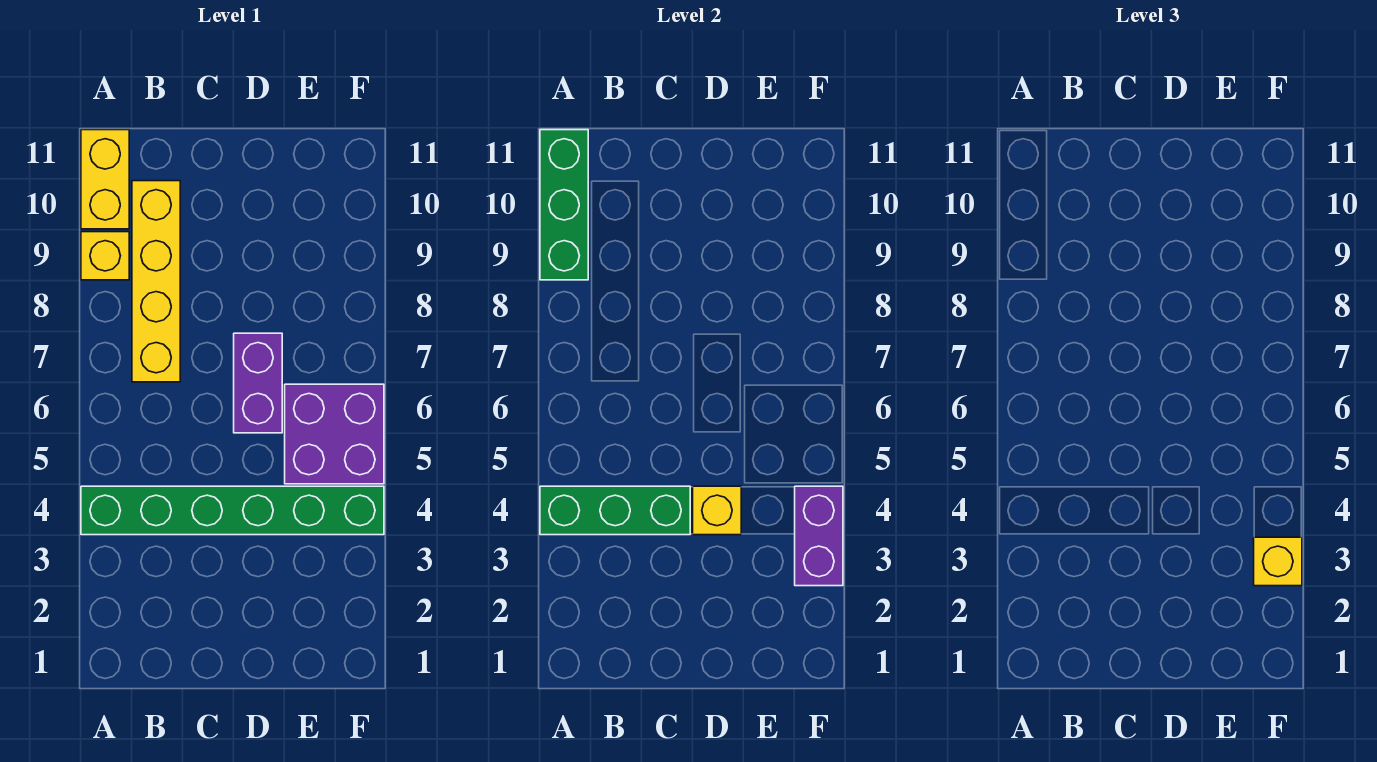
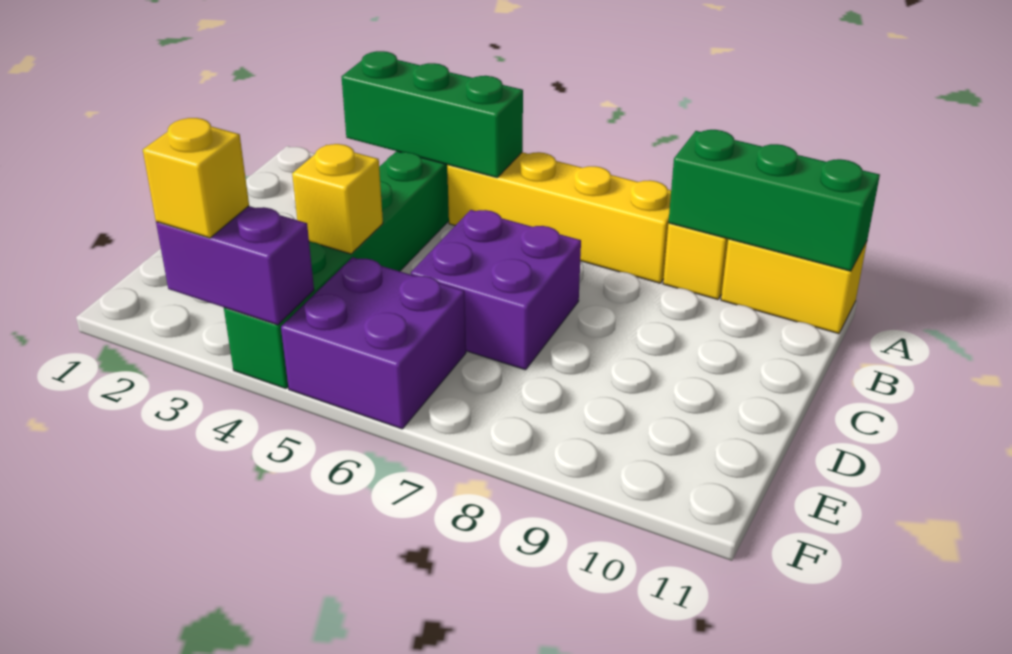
green 1x3 brick [540,486,690,535] -> green 1x3 brick turned to [341,51,523,178]
yellow 1x4 brick [132,181,180,382] -> yellow 1x4 brick moved to [447,152,671,283]
purple 1x2 brick [234,333,282,433] -> purple 2x2 brick [411,210,581,370]

